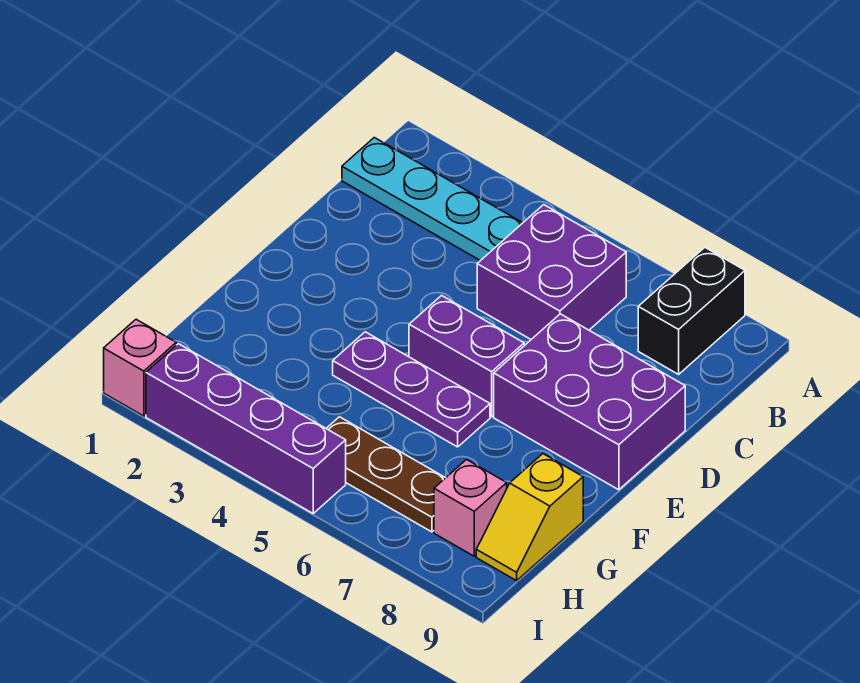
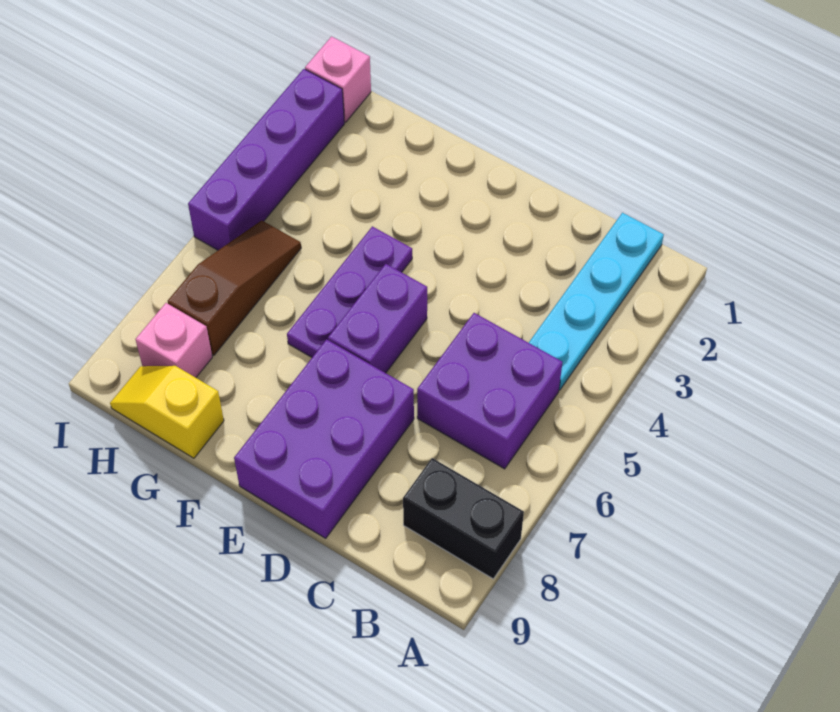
brown 1x3 plate [326,417,445,532] -> brown 1x3 slope [168,220,301,355]

